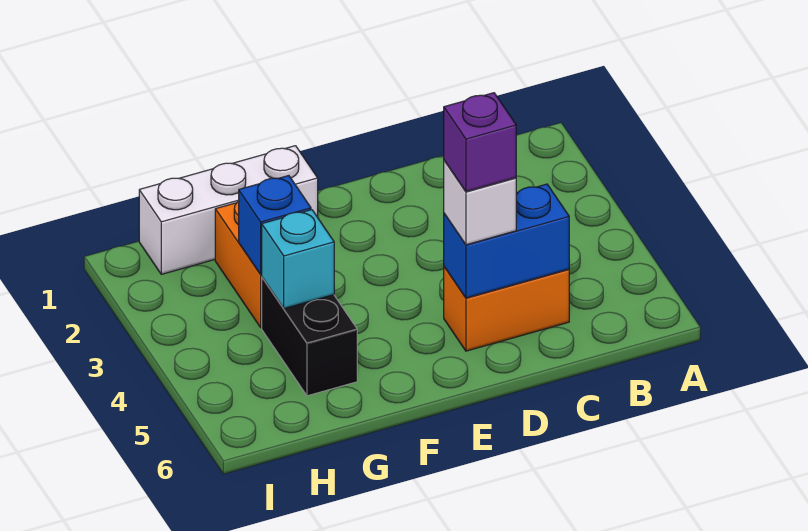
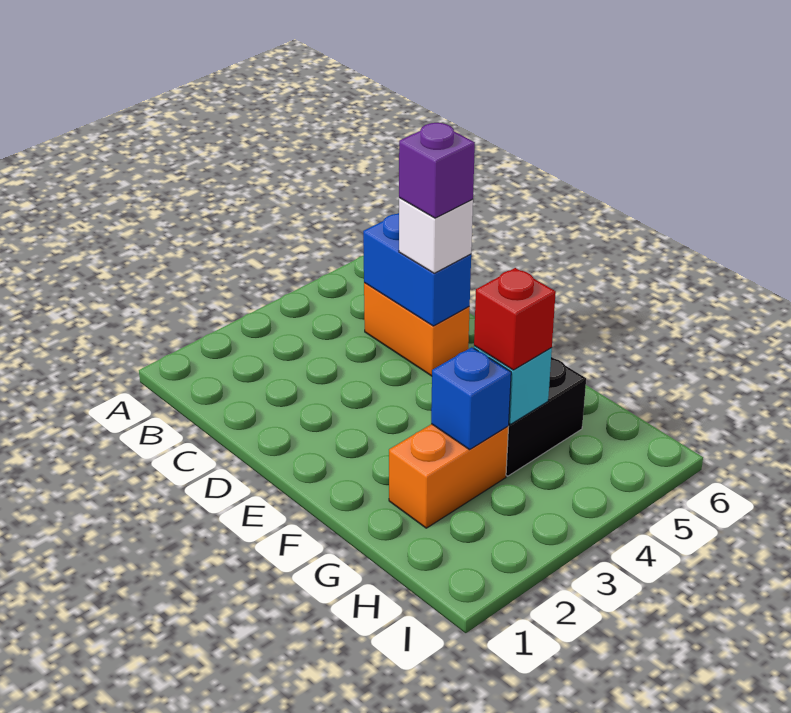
white 1x3 brick [139,146,318,274] -> none
none -> red 1x1 brick [474,268,556,370]

